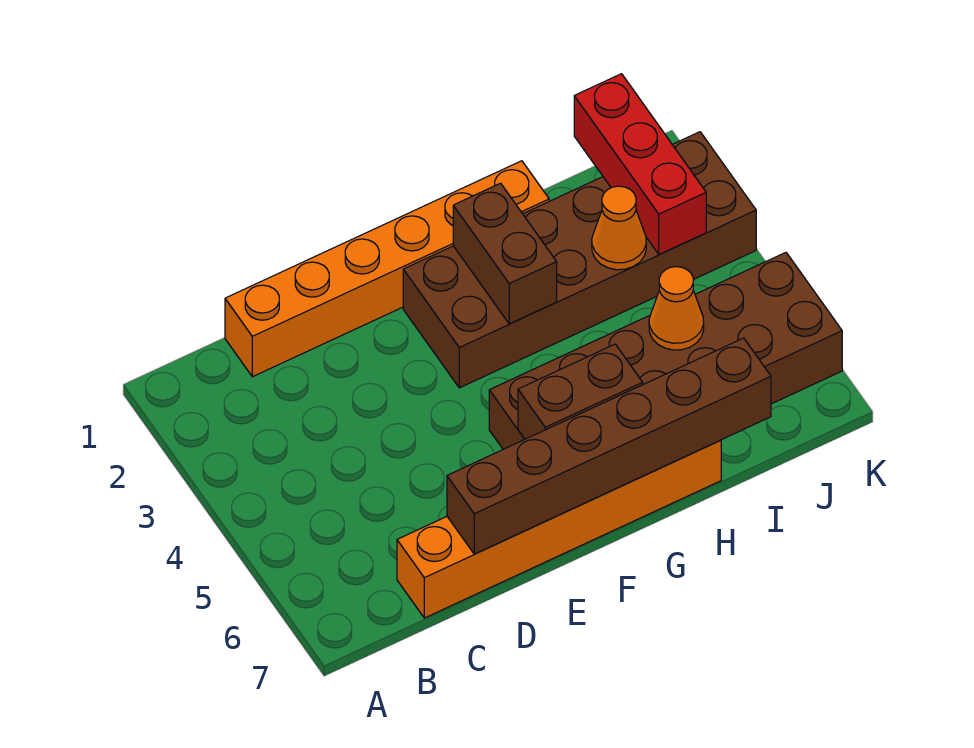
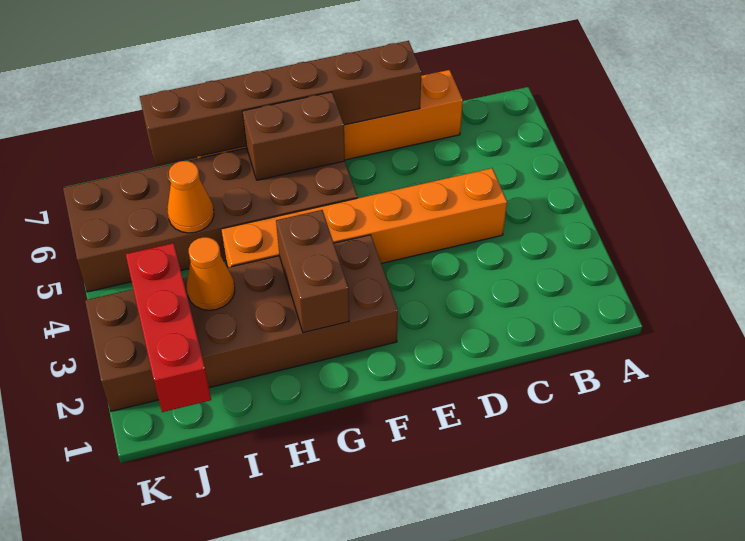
orange 1x6 brick [225,161,549,377] -> orange 1x6 brick moved to [221,168,507,267]

